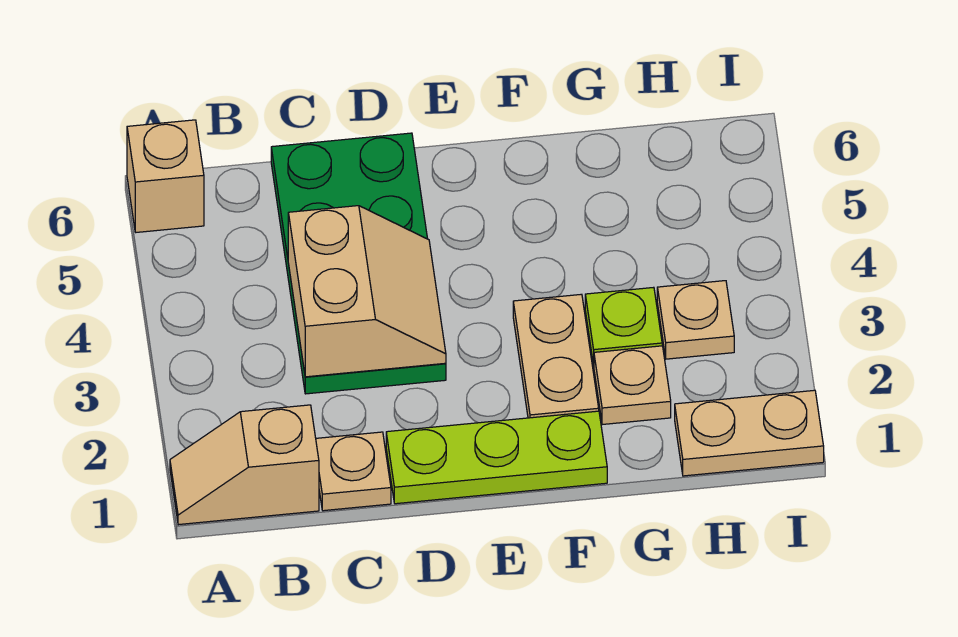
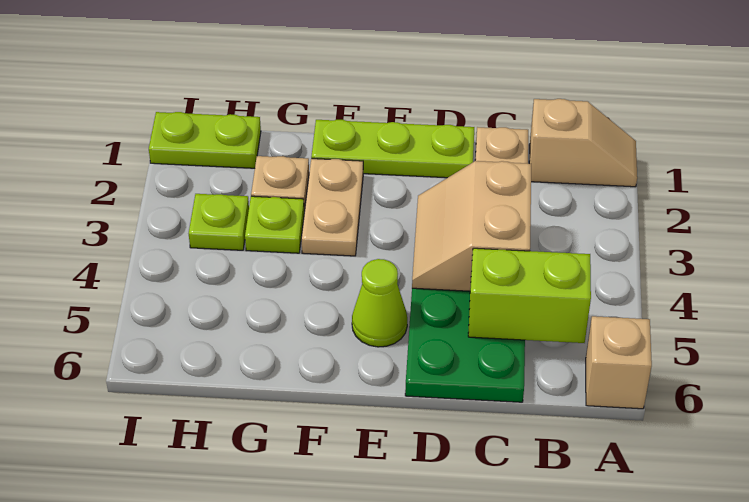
none -> lime 1x2 brick [468,248,591,343]
none -> lime 1x1 cone [352,259,407,347]
tan 1x2 plate [675,390,824,476] -> lime 1x2 plate [149,112,261,168]
tan 1x1 plate [657,281,734,359] -> lime 1x1 plate [189,194,249,250]

